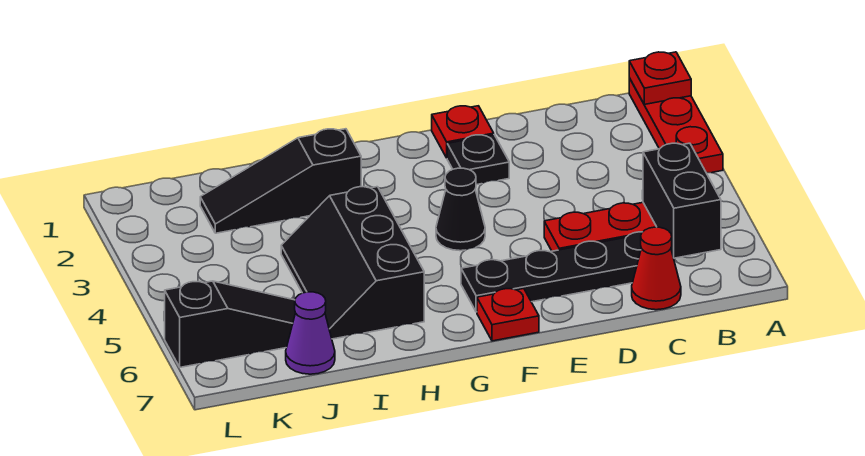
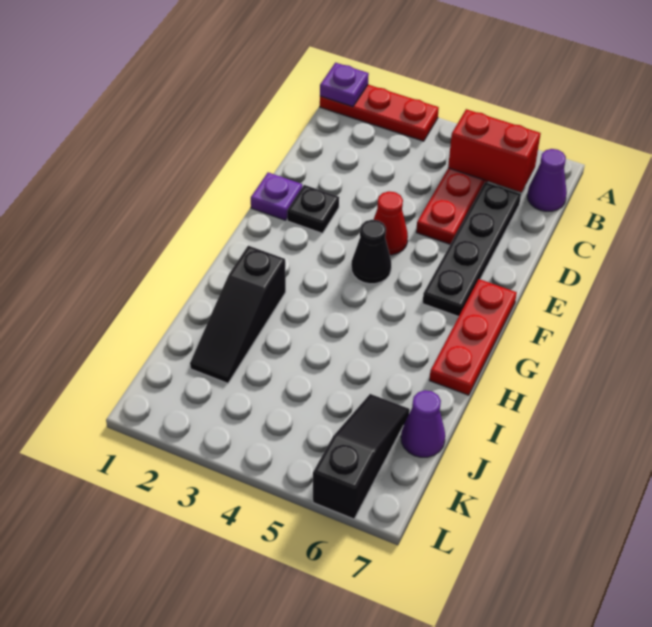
red 1x1 plate [629,52,691,104] -> purple 1x1 plate [320,63,369,107]
black 1x2 brick [643,143,721,258] -> red 1x2 brick [448,109,541,192]
none -> purple 1x1 cone [527,149,567,211]
red 1x1 cone [632,227,681,310] -> red 1x1 cone moved to [374,191,408,255]
red 1x1 plate [432,106,494,158] -> purple 1x1 plate [251,172,302,220]
red 1x1 plate [477,289,539,341] -> red 1x3 plate [429,279,517,395]
black 2x3 slope [281,187,424,339] -> none

